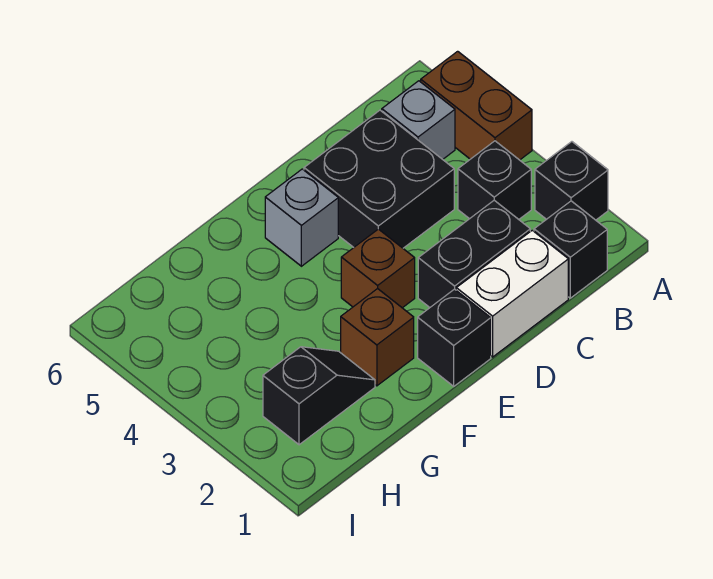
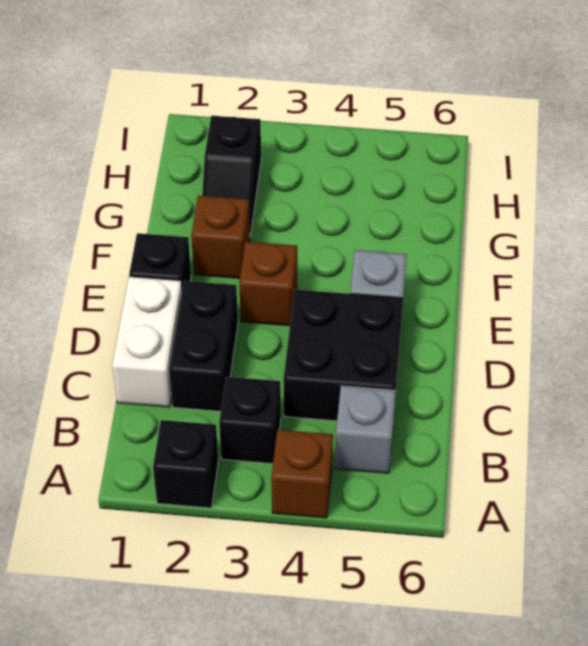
brown 1x2 brick [421,51,532,160] -> brown 1x1 brick [271,430,333,518]
black 1x1 brick [534,201,607,298] -> none

